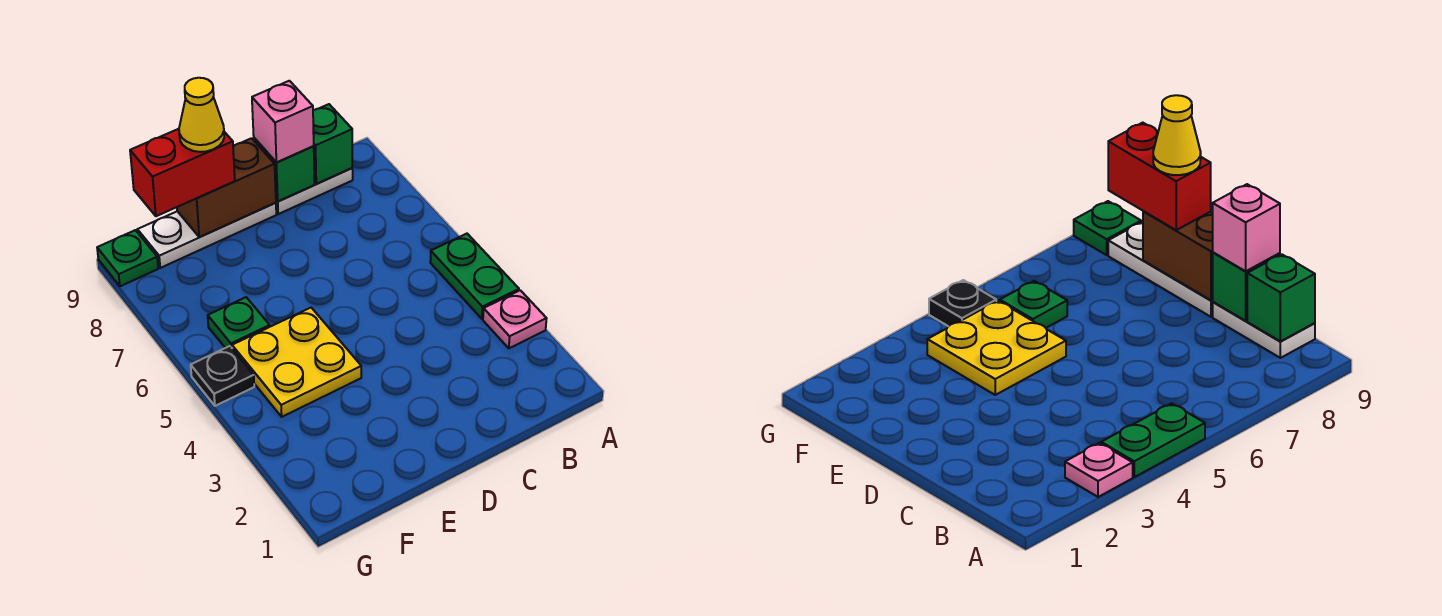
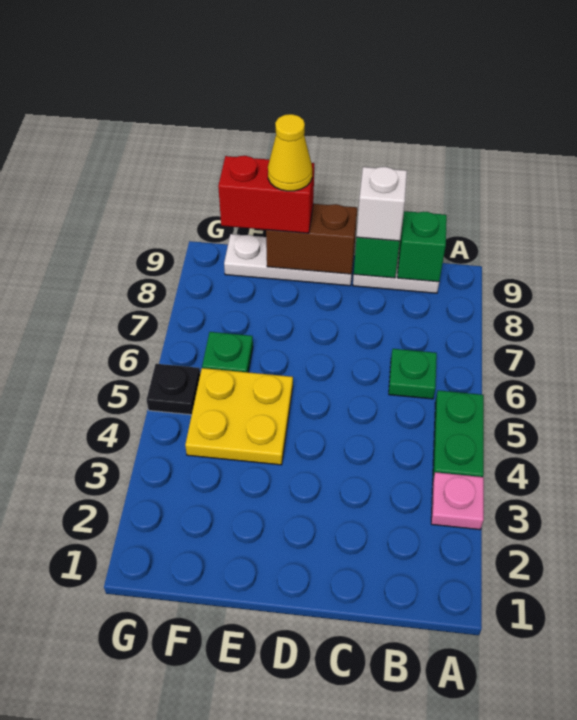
pink 1x1 brick [252,81,314,163] -> white 1x1 brick [357,167,407,241]
green 1x1 plate [97,230,158,286] -> green 1x1 plate moved to [389,349,437,399]

